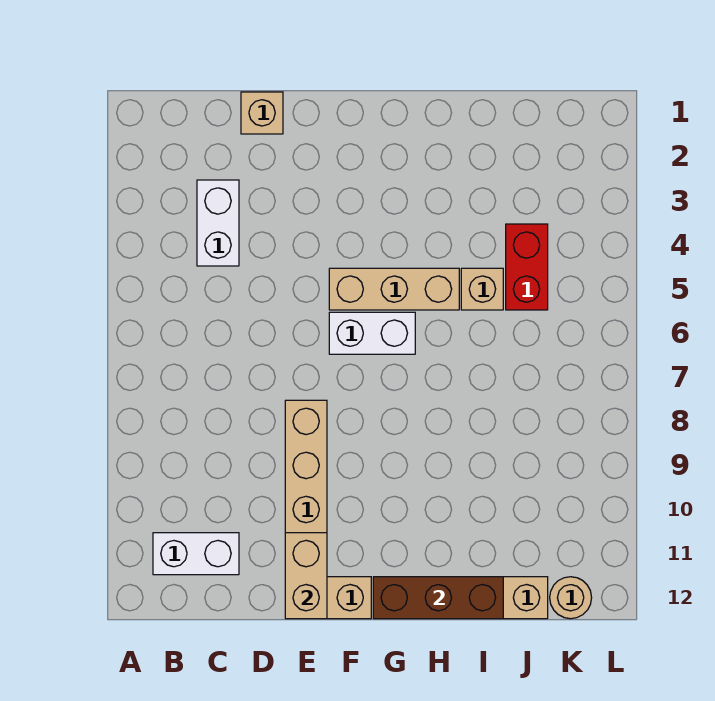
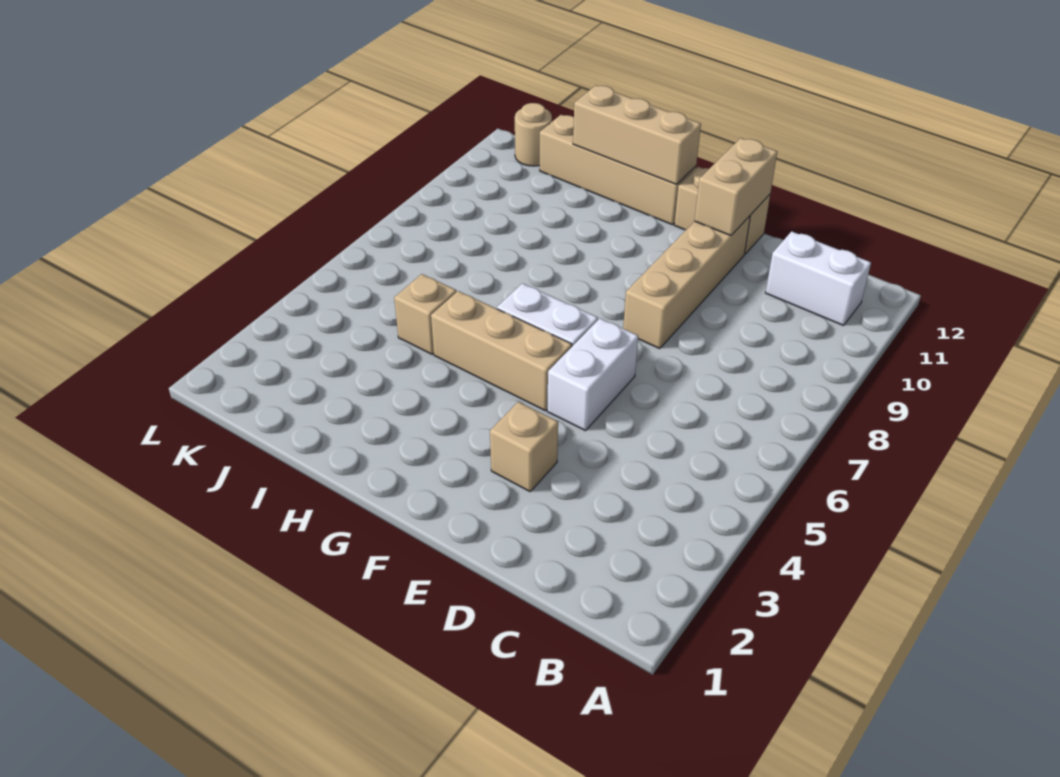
white 1x2 brick [197,180,239,266] -> white 1x2 brick moved to [547,318,638,431]
tan 1x1 brick [241,92,283,134] -> tan 1x1 brick moved to [490,402,558,491]
brown 1x3 brick [373,577,503,619] -> tan 1x3 brick [573,85,701,184]
red 1x2 brick [506,224,548,310] -> none

